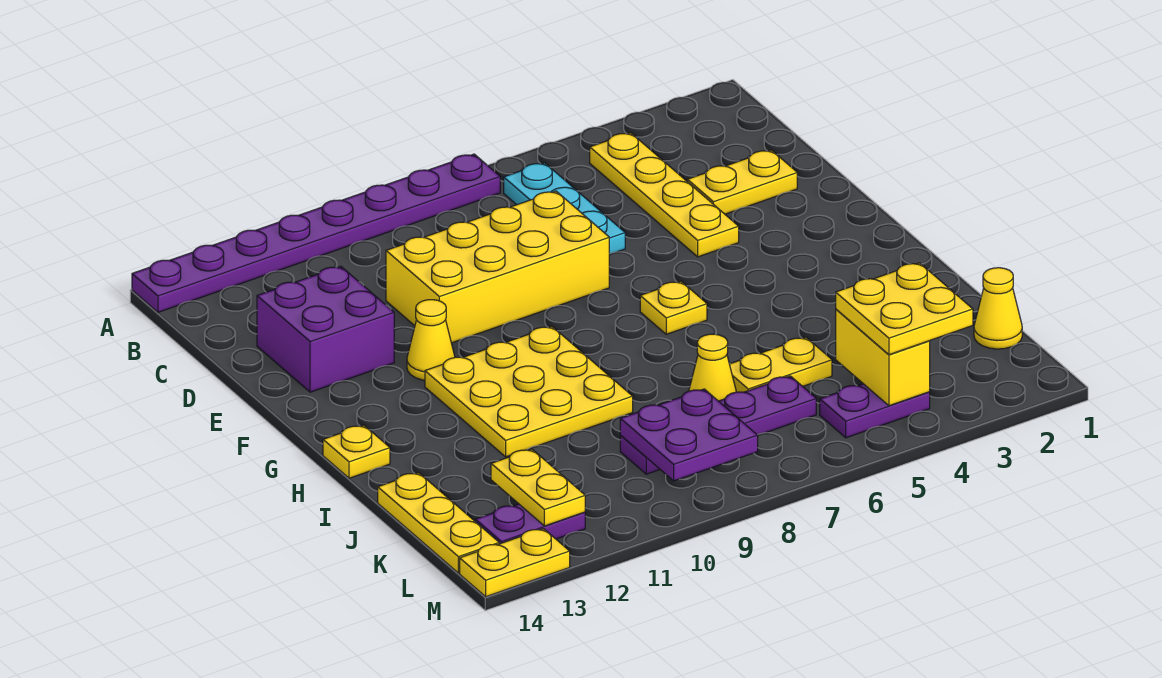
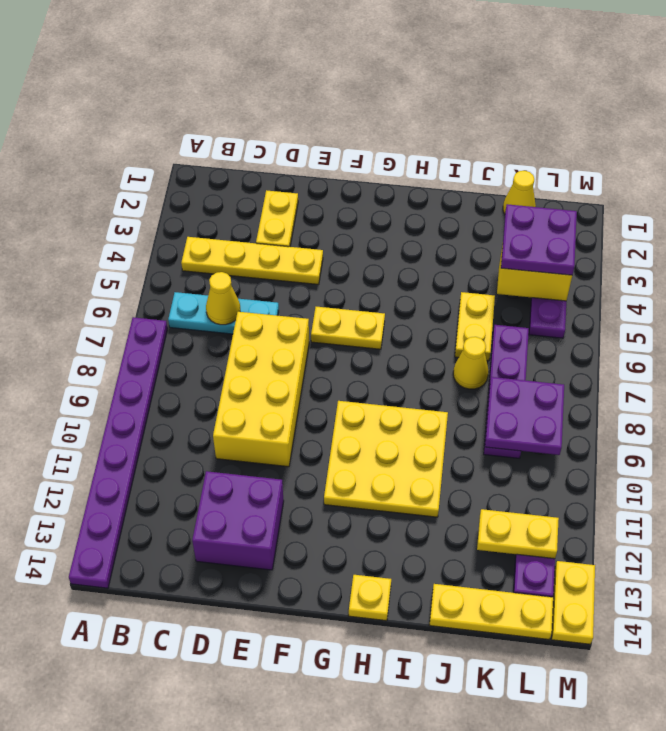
yellow 1x1 cone [407,300,455,380] -> yellow 1x1 cone moved to [206,272,240,325]
yellow 1x1 plate [640,281,707,334] -> yellow 1x2 plate [311,307,385,349]
yellow 2x2 plate [836,263,973,355] -> purple 2x2 plate [501,204,577,275]

